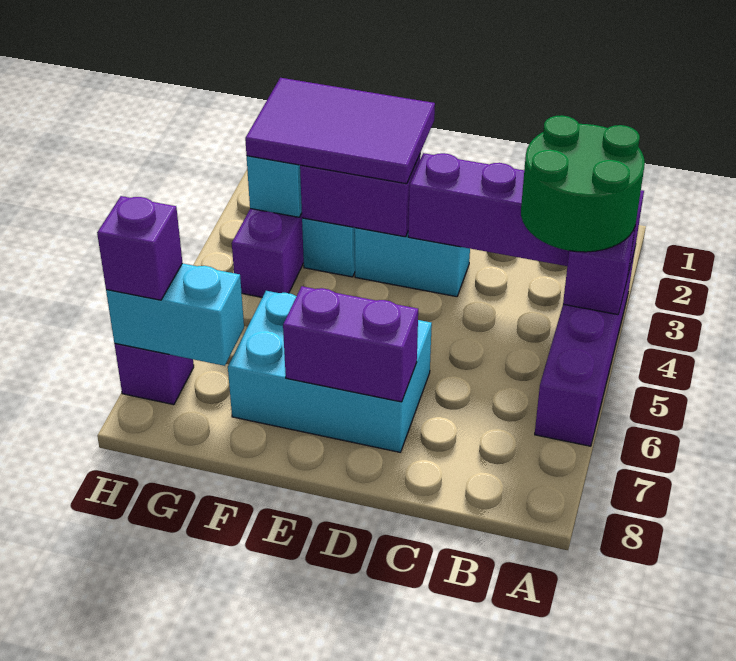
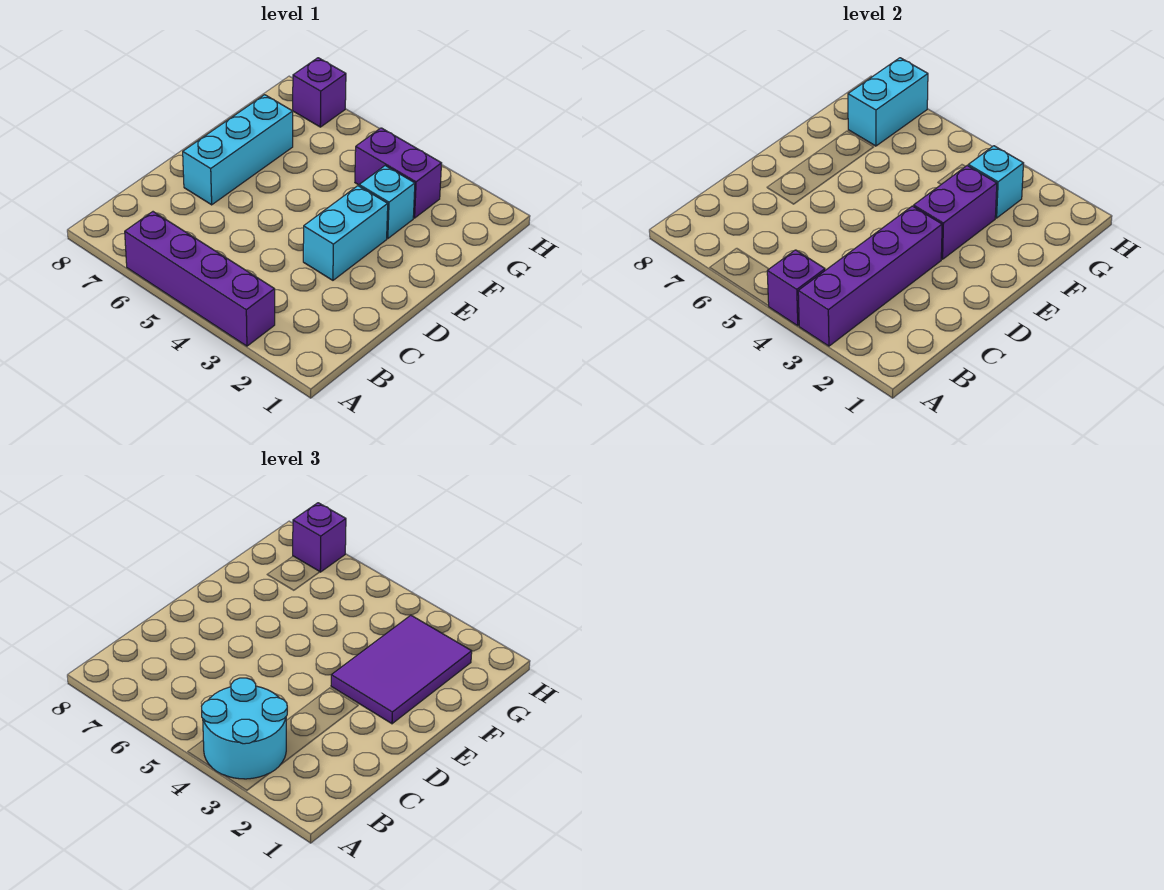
green 2x2 round brick [521,115,645,252] -> cyan 2x2 round brick [202,678,287,779]
cyan 2x3 brick [228,291,432,452] -> cyan 1x3 brick [183,95,293,205]
purple 1x2 brick [283,286,418,402] -> none

